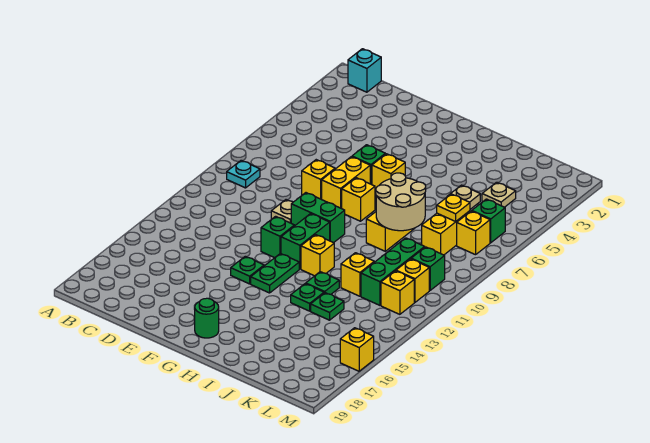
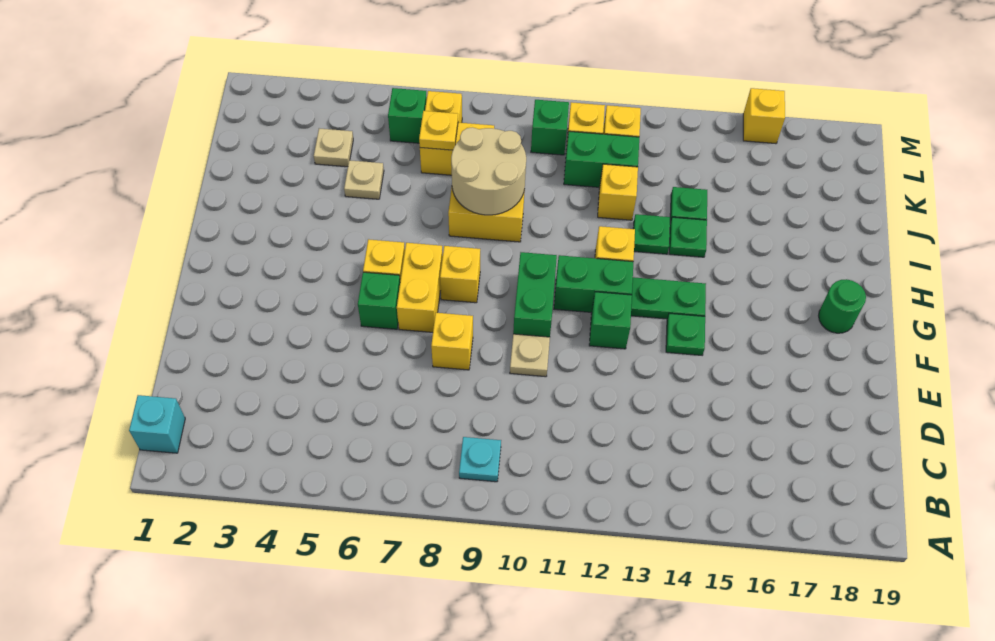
yellow 1x2 brick [322,157,370,208] -> yellow 1x2 brick turned to [397,243,443,332]
green 1x3 brick [361,238,425,305] -> green 1x2 brick [564,131,639,187]

